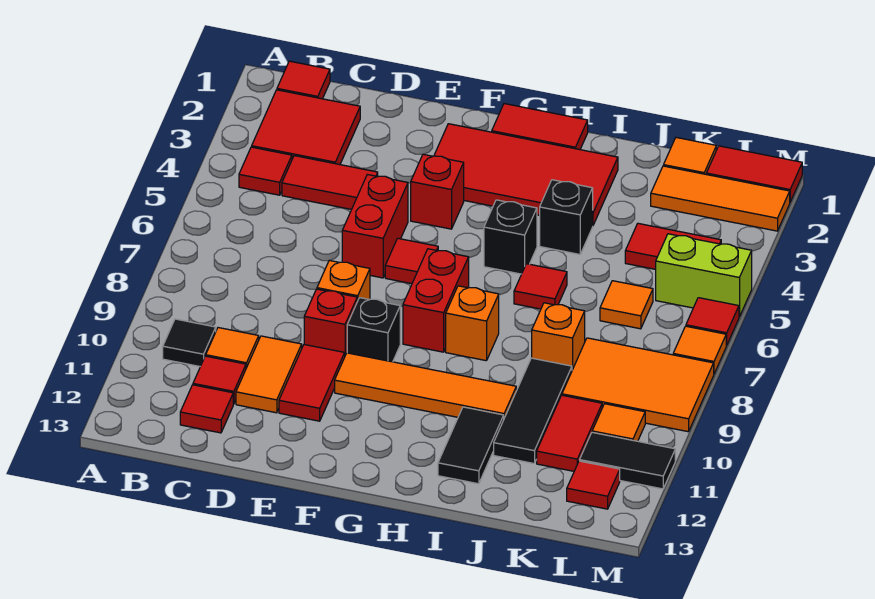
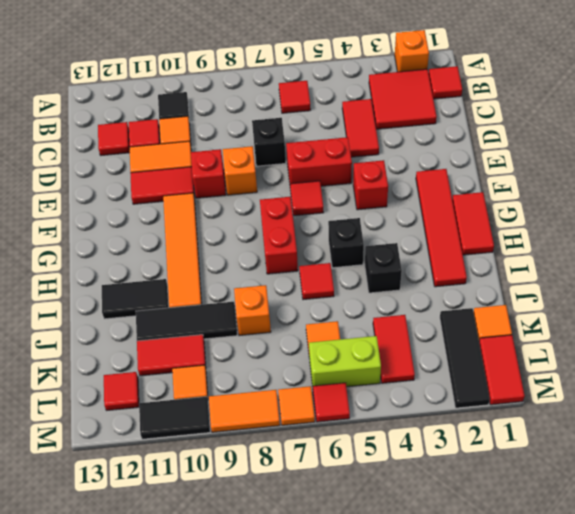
red 1x1 tile [239,147,292,195] -> red 1x1 tile moved to [279,81,311,113]
red 2x4 tile [434,124,618,225] -> red 1x4 tile [416,169,467,287]
black 1x1 brick [347,298,400,362] -> black 1x1 brick moved to [252,118,286,166]
red 1x2 brick [403,249,469,352] -> red 1x2 brick turned to [260,197,298,274]
orange 1x1 brick [446,286,499,361] -> orange 1x1 brick moved to [395,30,429,72]
orange 1x3 tile [651,166,790,231] -> black 1x3 tile [440,308,490,408]
orange 2x3 tile [562,338,714,432] -> orange 1x2 tile [209,390,280,432]
lime 1x2 brick [656,234,752,317] -> lime 1x2 brick turned to [309,336,381,387]
black 1x2 tile [580,432,675,489] -> black 1x2 tile turned to [139,397,210,439]

